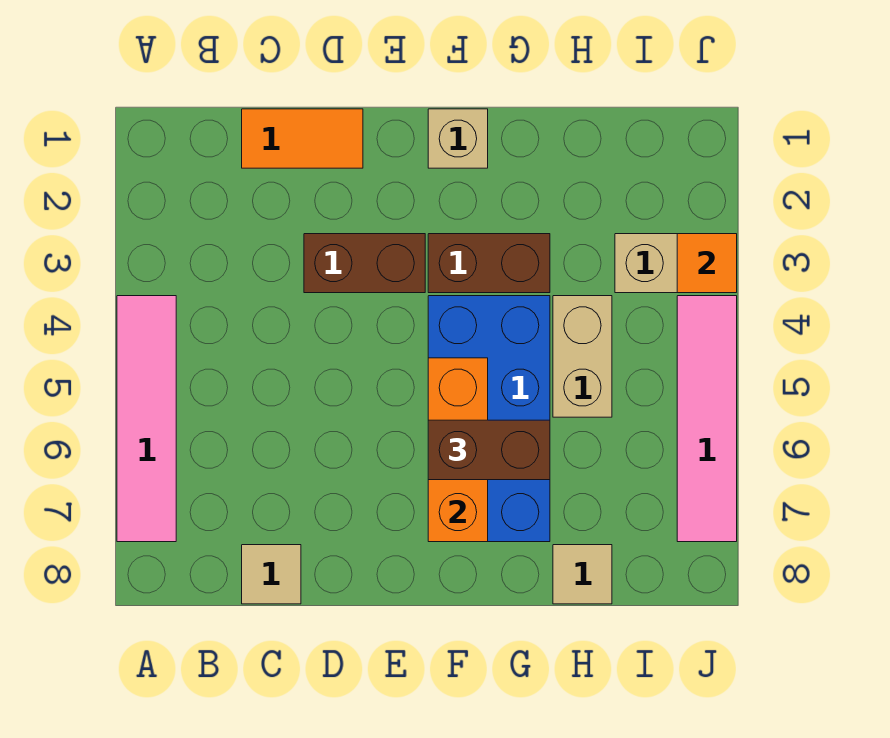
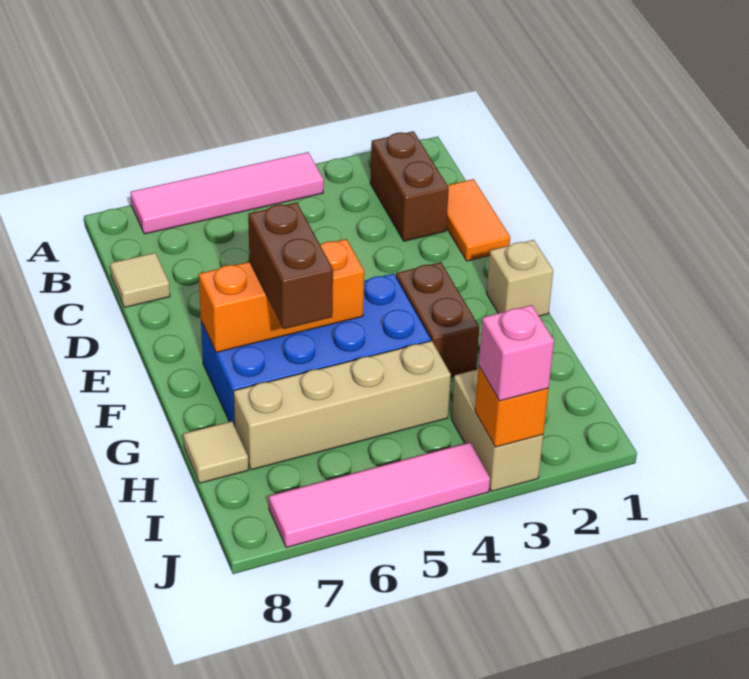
brown 1x2 brick [304,234,425,293] -> brown 1x2 brick moved to [370,131,449,241]
tan 1x2 brick [553,296,612,417] -> tan 1x4 brick [234,341,451,470]
orange 1x1 tile [677,234,737,293] -> orange 1x1 brick [475,367,549,447]
none -> pink 1x1 brick [479,305,554,401]

